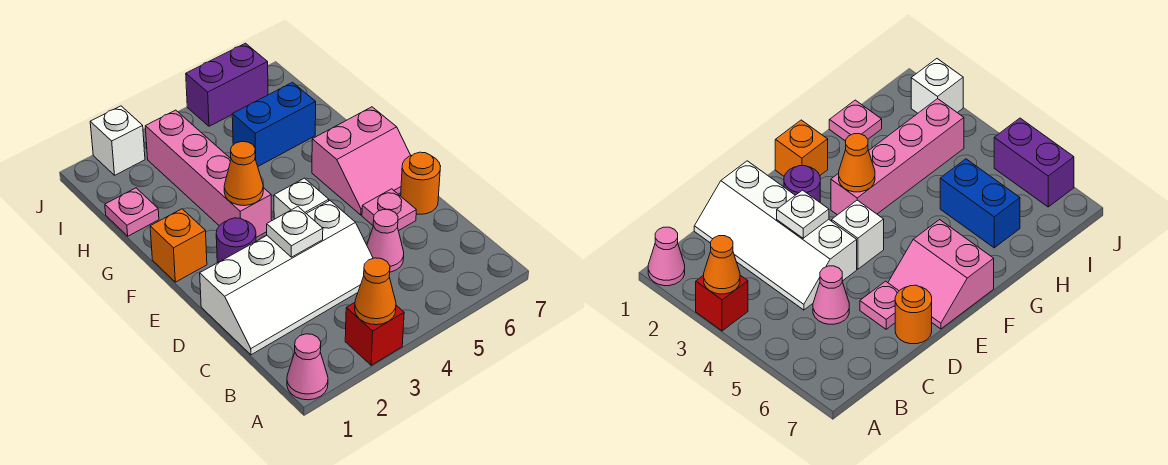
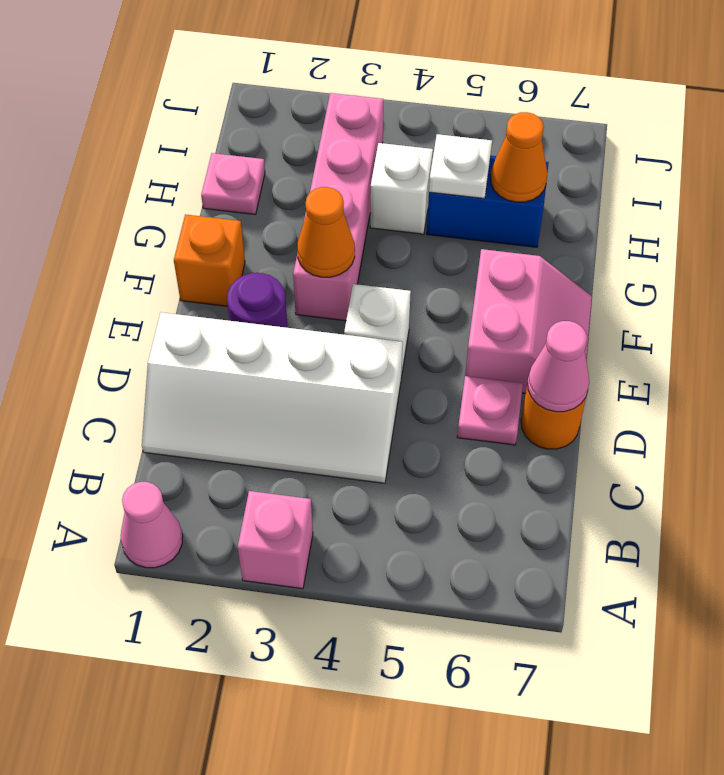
red 1x1 brick [345,303,404,365] -> pink 1x1 brick [238,491,313,589]
orange 1x1 cone [355,258,396,325] -> orange 1x1 cone moved to [491,112,547,202]
pink 1x1 cone [367,210,404,272] -> pink 1x1 cone moved to [528,321,589,412]
white 1x1 plate [267,207,323,257] -> white 1x1 plate moved to [429,134,492,199]
pink 2x2 slope [312,107,411,215] -> pink 2x2 slope turned to [465,249,592,393]
white 1x1 brick [90,106,145,175] -> white 1x1 brick moved to [370,143,433,234]
purple 1x2 brick [186,43,268,126] -> none

